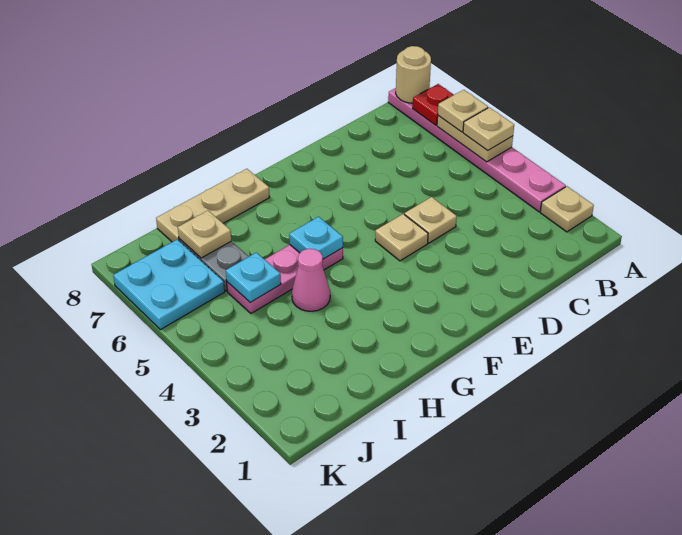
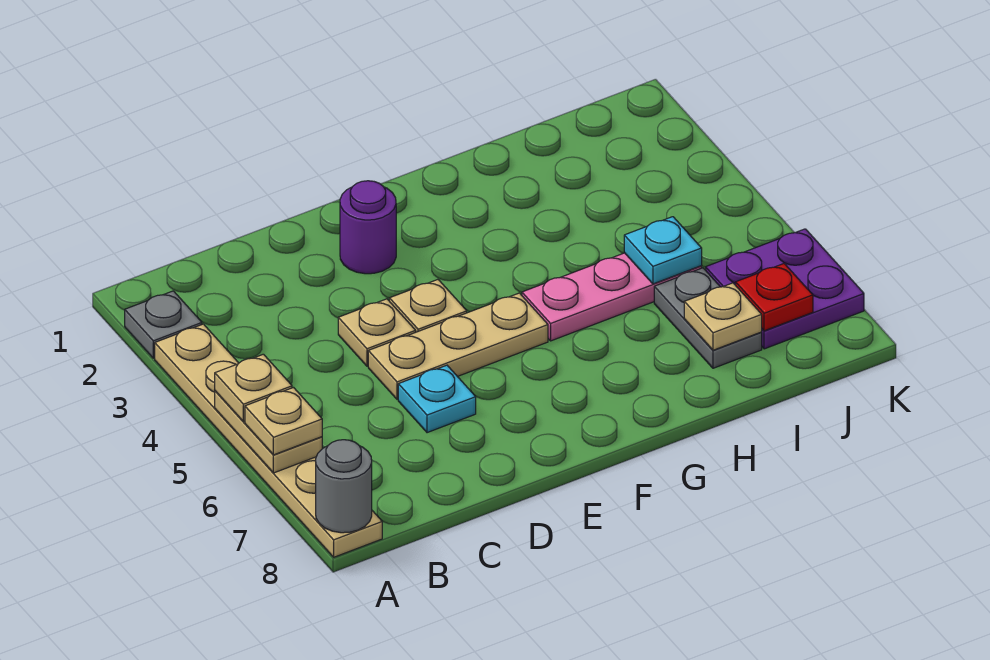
tan 1x1 plate [540,186,594,232] -> grey 1x1 plate [125,291,202,358]
pink 1x6 plate [388,88,566,212] -> tan 1x6 plate [155,324,382,557]
red 1x1 plate [412,84,454,125] -> red 1x1 plate moved to [736,264,813,331]
tan 1x1 round brick [396,46,431,103] -> grey 1x1 round brick [316,440,372,533]
none -> purple 1x1 round brick [340,181,396,274]
cyan 1x1 plate [289,217,343,259] -> cyan 1x1 plate moved to [398,365,476,433]
tan 1x3 plate [156,169,270,242] -> tan 1x3 plate moved to [368,293,548,399]
pink 1x1 cone [292,249,330,311] -> none
cyan 2x2 plate [113,239,225,330] -> purple 2x2 plate [706,229,864,349]

